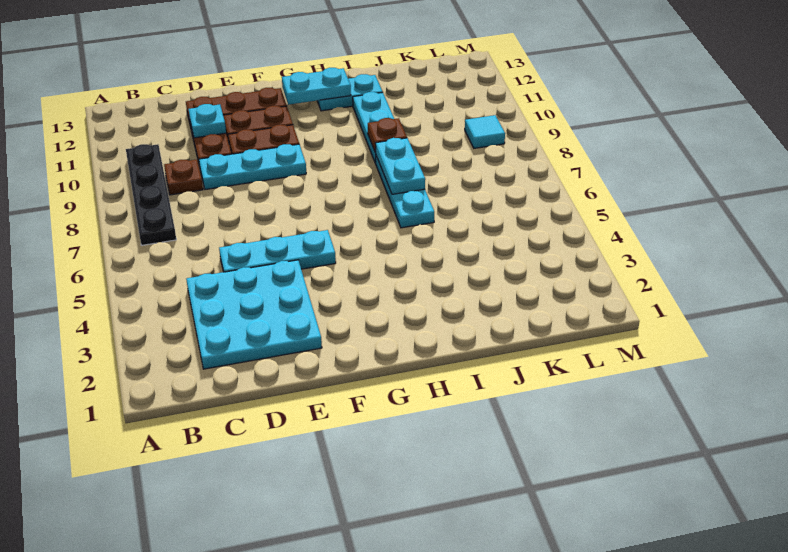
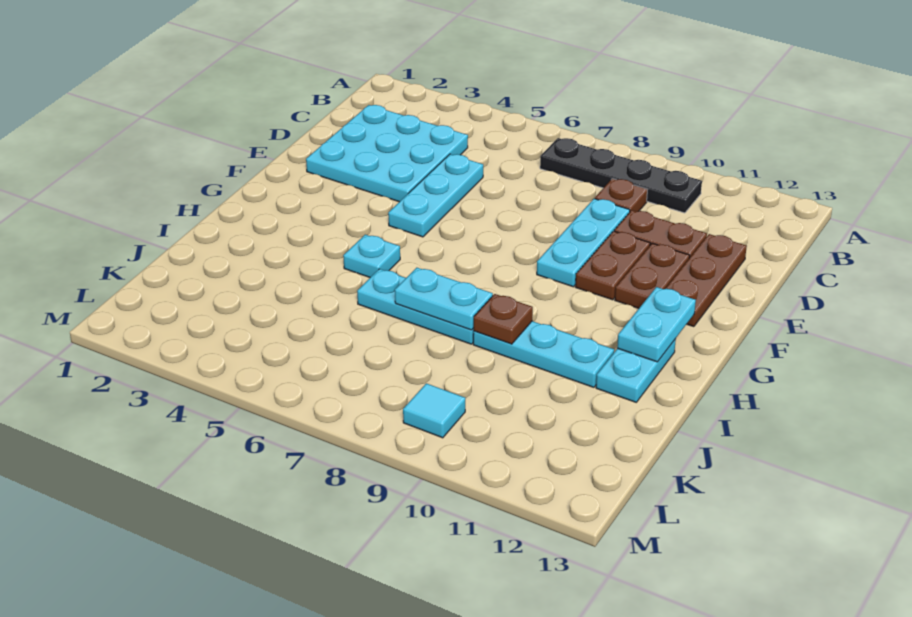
cyan 1x1 plate [189,104,226,138] -> cyan 1x1 plate moved to [343,235,400,277]

